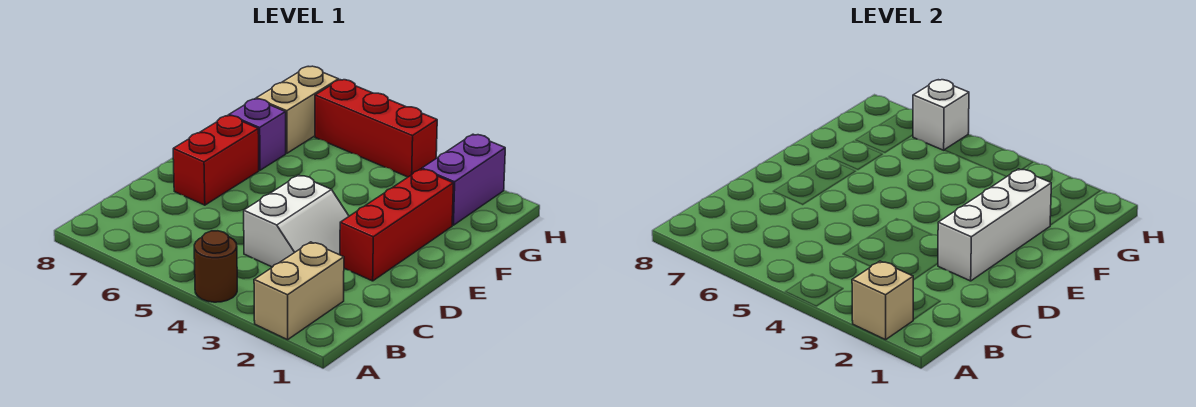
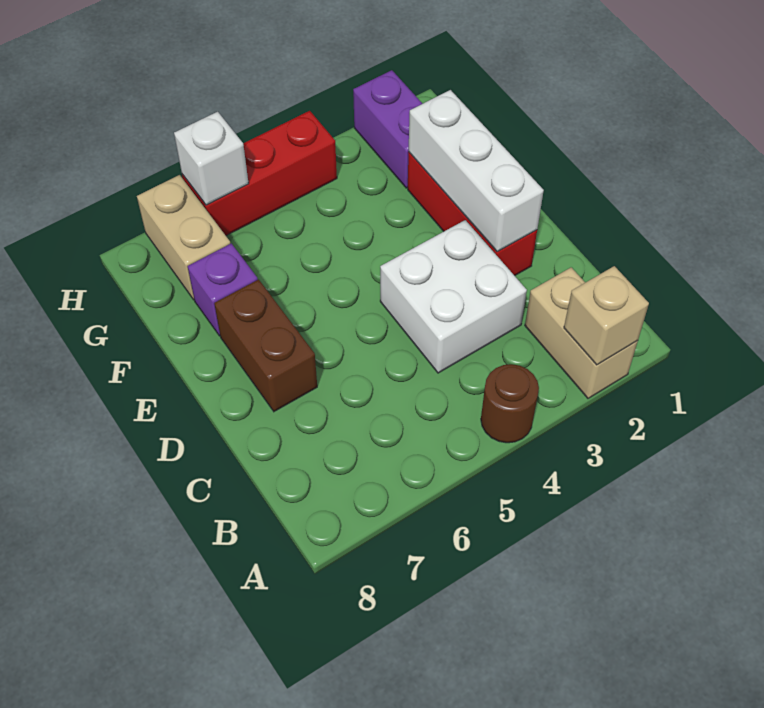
white 2x2 slope [244,175,349,267] -> white 2x2 brick [380,220,527,373]
red 1x2 brick [173,115,259,205] -> brown 1x2 brick [214,280,317,411]

